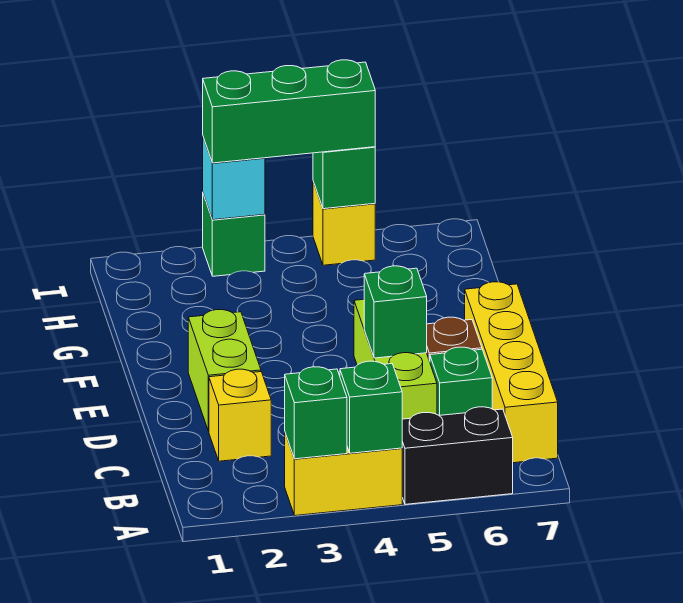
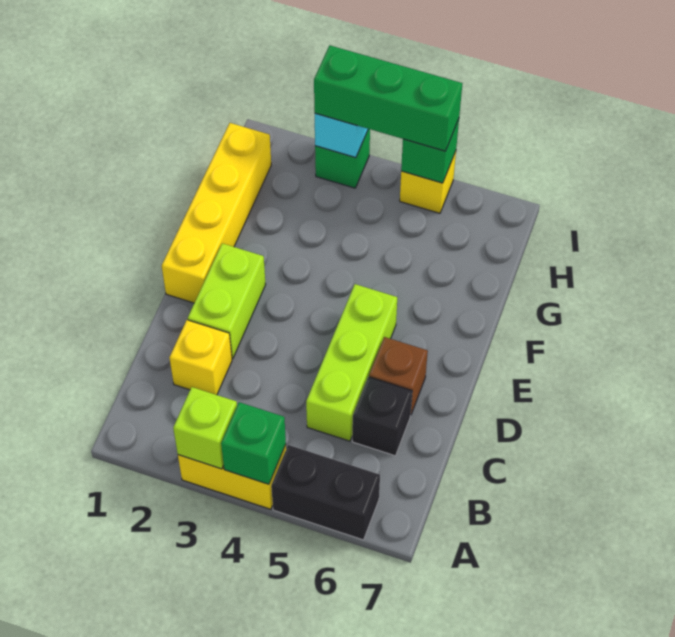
green 1x1 brick [285,367,347,459] -> lime 1x1 brick [173,387,237,469]
yellow 1x4 brick [465,282,558,463] -> yellow 1x4 brick moved to [162,123,271,303]
green 1x1 brick [430,347,492,415] -> black 1x1 brick [352,377,412,456]
green 1x1 brick [364,266,427,358] -> none

